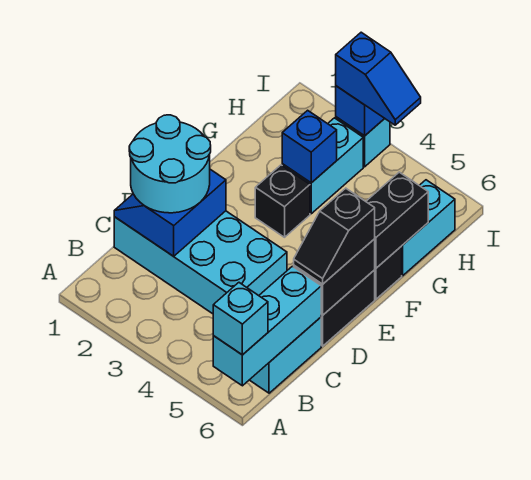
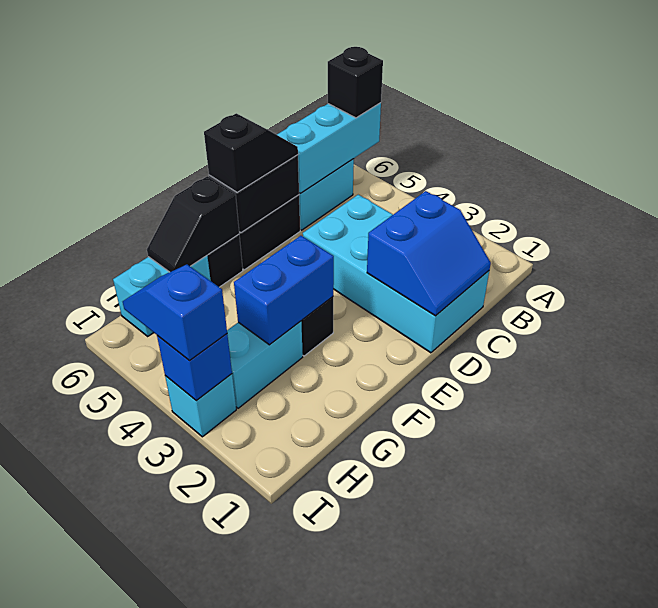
cyan 1x1 brick [213,283,268,355] -> black 1x1 brick [328,47,383,118]
cyan 2x2 round brick [129,115,211,213] -> none
black 1x2 brick [366,172,428,268] -> black 1x2 slope [147,176,239,272]
blue 1x1 brick [282,110,337,183] -> blue 1x2 brick [234,236,334,345]

